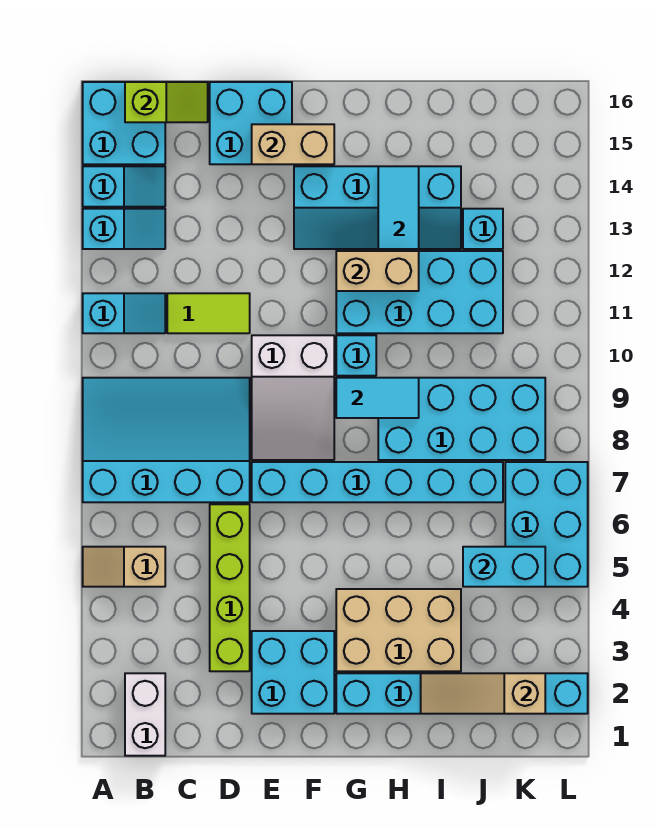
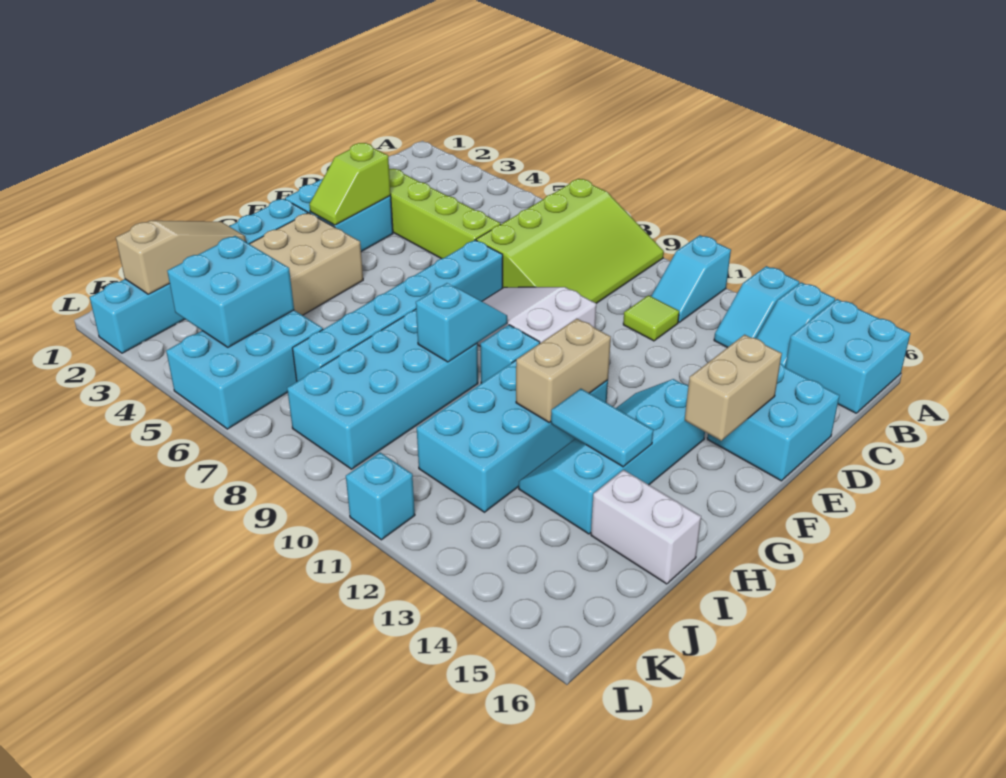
tan 1x2 slope [83,547,165,587] -> none
cyan 3x4 slope [83,378,250,502] -> lime 3x4 slope [476,179,664,303]
white 1x2 brick [125,673,165,756] -> white 1x2 brick moved to [591,470,701,584]
lime 1x2 slope [125,82,208,122] -> lime 1x2 slope moved to [309,143,391,225]
lime 1x2 tile [167,293,250,333] -> lime 1x1 tile [623,295,679,341]
cyan 1x2 tile [336,378,419,418] -> cyan 1x2 slope [416,283,507,362]
cyan 1x2 brick [463,547,545,587] -> cyan 2x2 brick [167,236,294,347]
cyan 1x1 brick [463,209,503,249] -> cyan 1x1 brick moved to [346,453,415,540]
cyan 2x3 brick [505,462,588,587] -> cyan 2x3 brick turned to [166,310,323,429]

